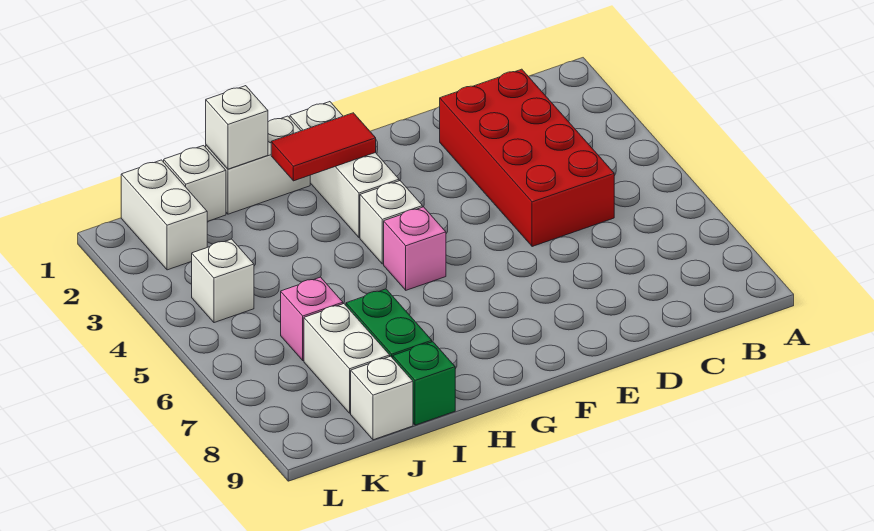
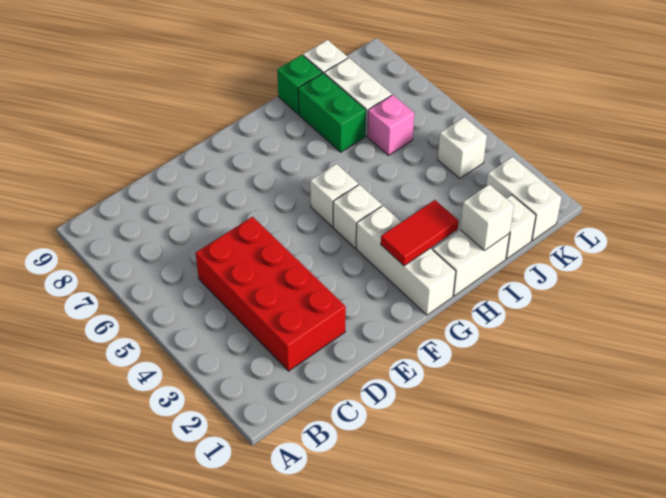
pink 1x1 brick [384,207,446,290] -> white 1x1 brick [310,164,358,227]

